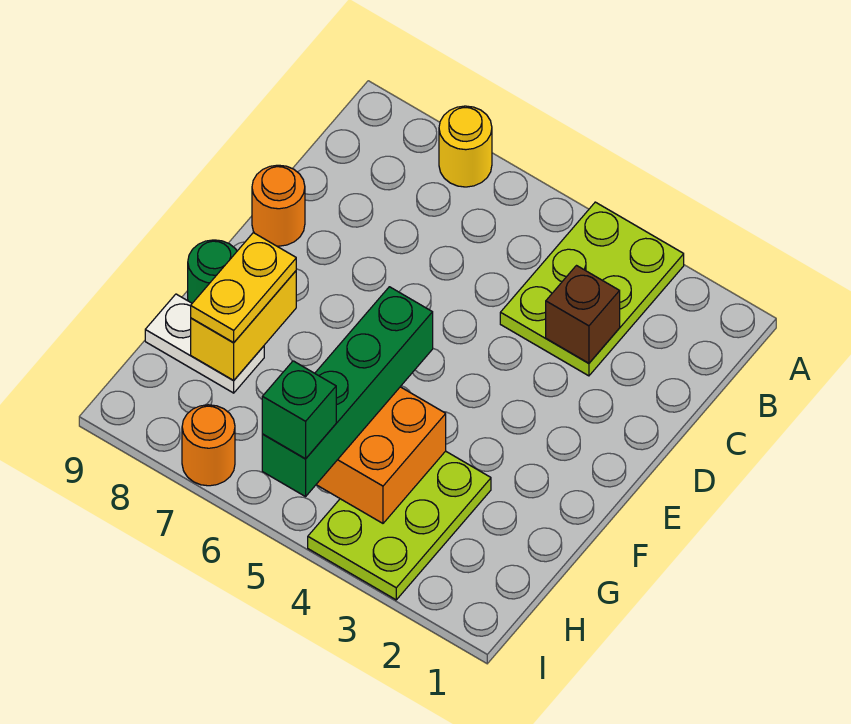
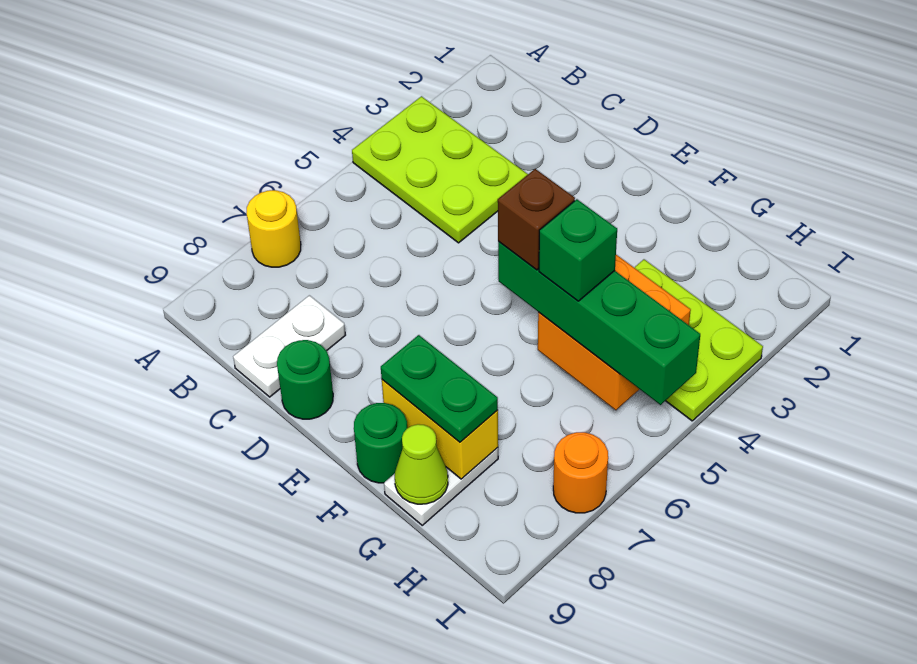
brown 1x1 brick [546,266,620,363] -> brown 1x1 brick moved to [498,169,575,270]
none -> white 1x2 plate [233,295,345,397]
orange 1x1 round brick [252,165,305,246] -> green 1x1 round brick [277,340,333,419]
yellow 1x2 plate [191,233,296,342] -> green 1x2 plate [381,335,498,442]
none -> lime 1x1 cone [395,424,448,504]
green 1x1 brick [262,361,336,459] -> green 1x1 brick moved to [539,199,617,301]

